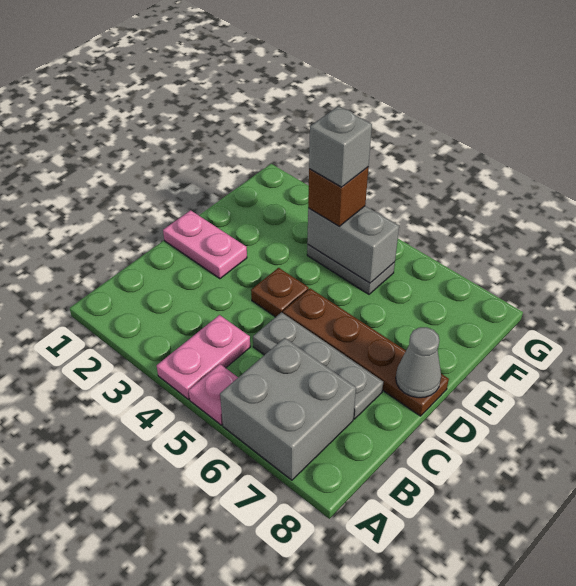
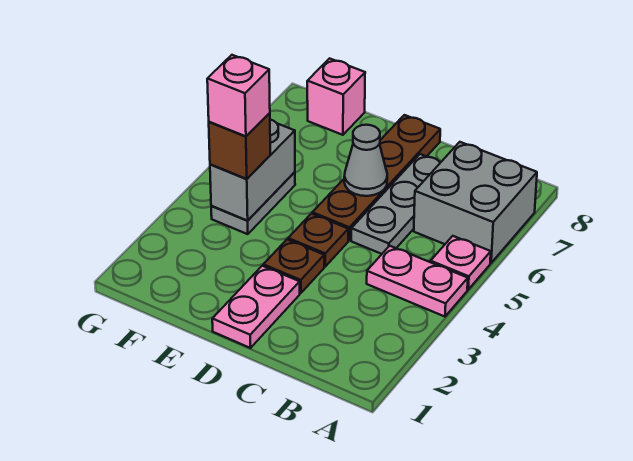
none -> brown 1x1 plate [263,240,324,293]
grey 1x1 cone [396,327,441,398] -> grey 1x1 cone moved to [344,125,387,196]
grey 1x1 brick [309,106,372,187] -> pink 1x1 brick [207,55,270,137]
none -> pink 1x1 brick [307,58,365,135]

